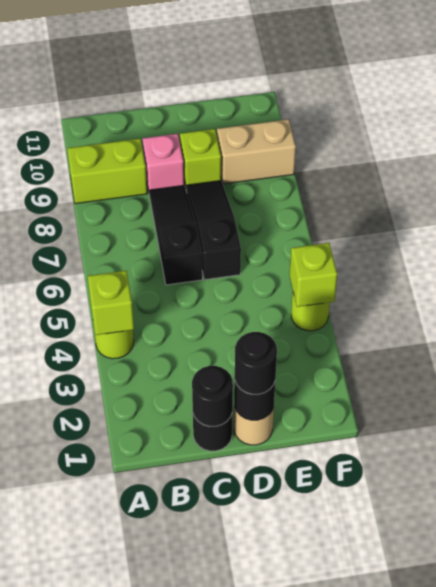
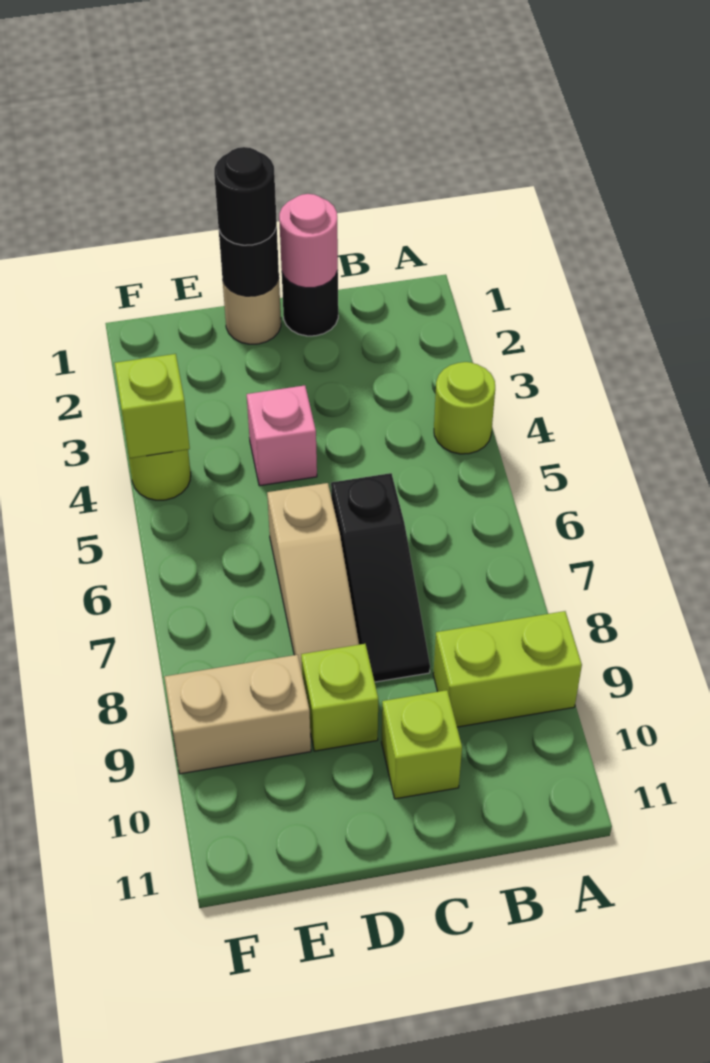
lime 1x1 brick [88,271,134,335] -> lime 1x1 brick moved to [381,690,462,799]
black 1x1 round brick [192,366,233,426] -> pink 1x1 round brick [279,194,338,288]
pink 1x1 brick [143,134,184,191] -> pink 1x1 brick moved to [247,385,317,486]
black 1x3 slope [186,181,241,280] -> tan 1x3 slope [267,483,359,672]

